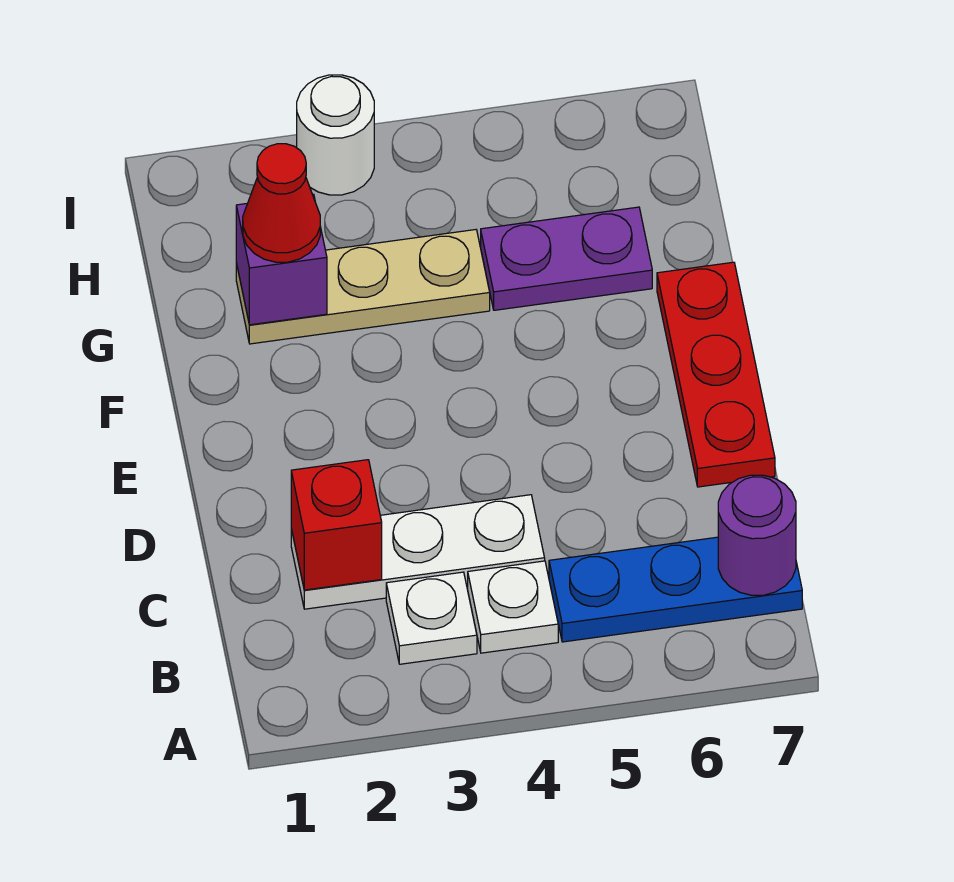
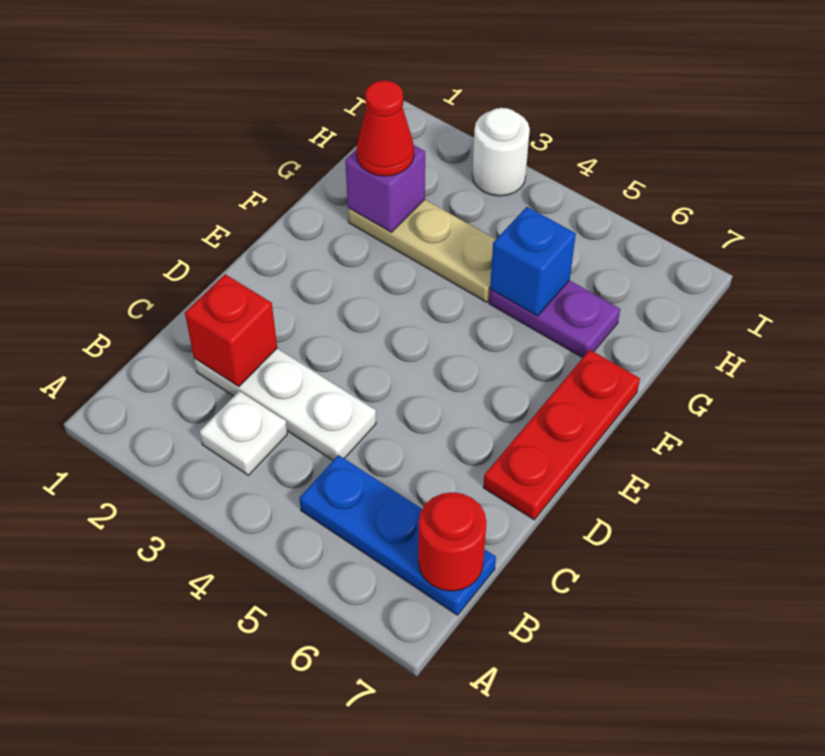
white 1x1 plate [468,561,558,653] -> none
purple 1x1 round brick [718,475,796,595] -> red 1x1 round brick [418,492,486,591]
none -> blue 1x1 brick [490,207,576,316]

